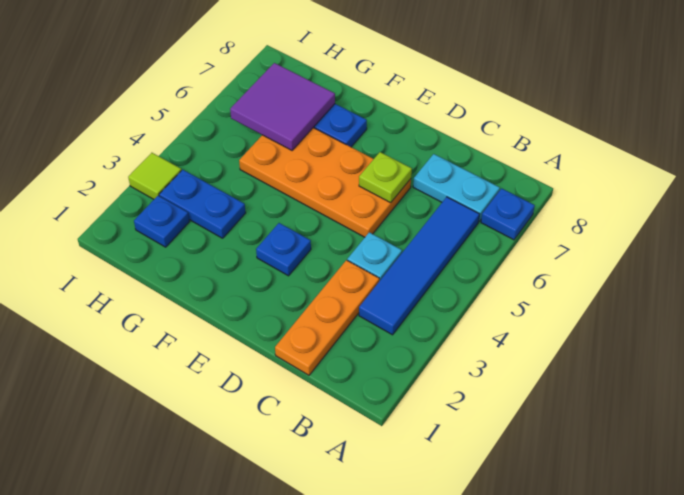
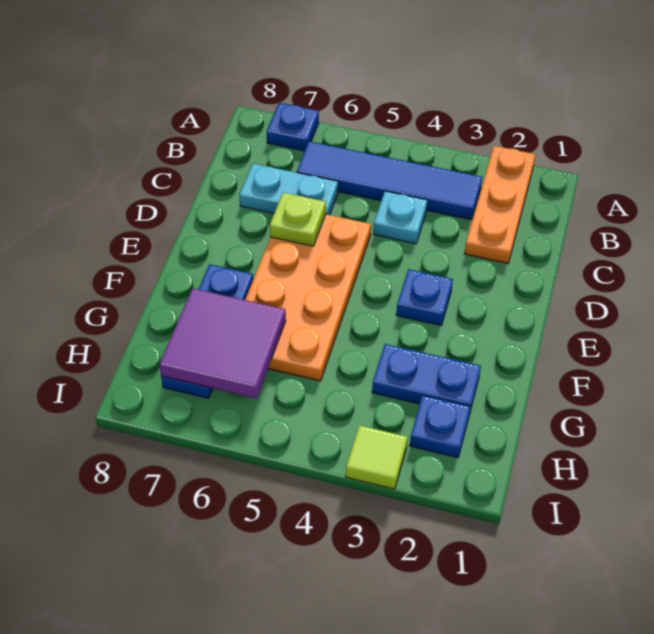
cyan 1x2 plate [413,154,500,221] -> cyan 1x2 plate turned to [239,164,338,215]
orange 1x3 plate [275,260,379,375] -> orange 1x3 plate turned to [464,146,536,263]
blue 1x2 plate [159,170,246,238] -> blue 1x2 plate turned to [372,344,481,414]

